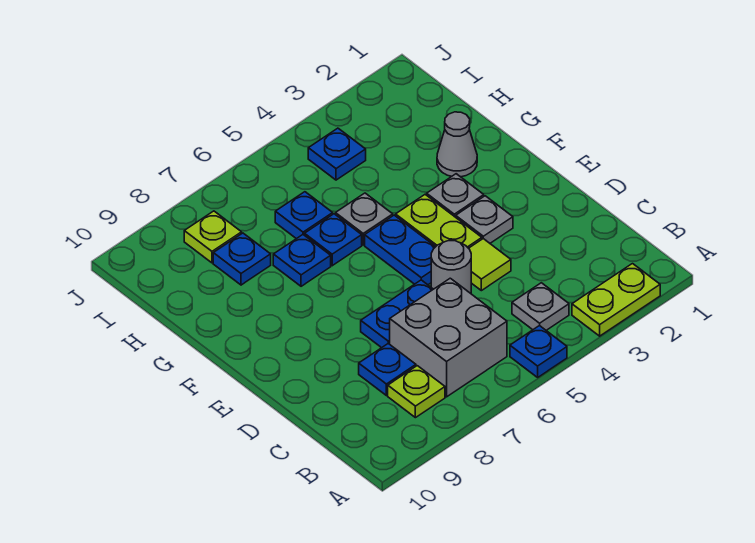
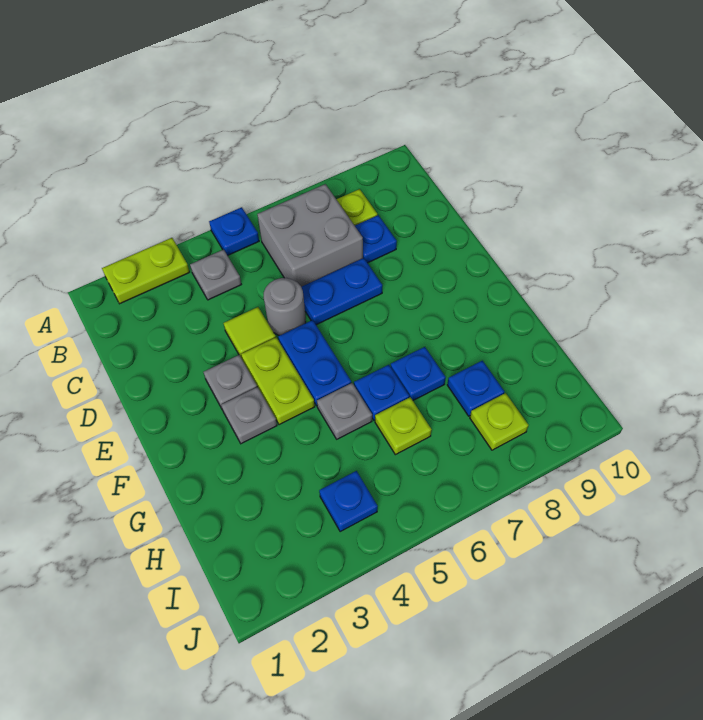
grey 1x1 cone [437,112,477,177] -> none
blue 1x1 plate [275,192,333,239] -> lime 1x1 plate [375,397,431,455]

